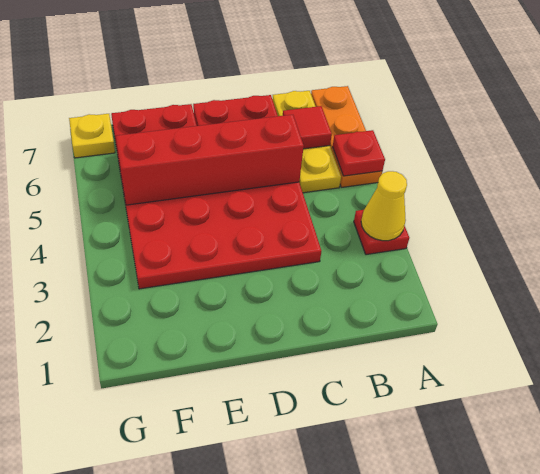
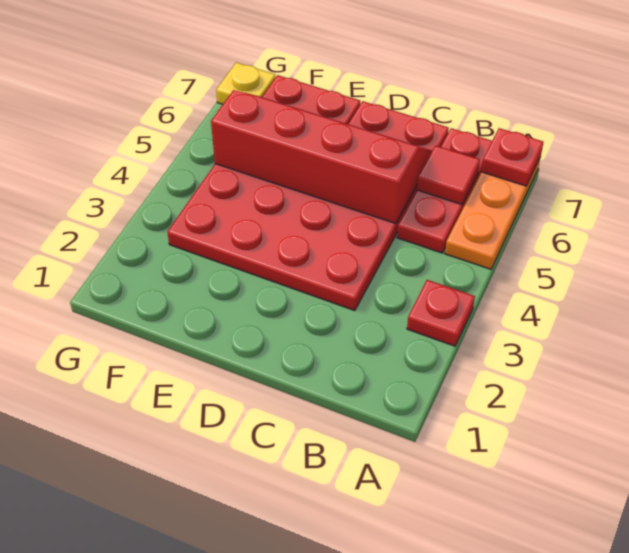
yellow 1x1 cone [361,171,407,241] -> none
red 1x1 plate [333,130,385,176] -> red 1x1 plate moved to [481,128,543,186]
yellow 1x3 plate [272,91,341,193] -> red 1x3 plate [397,128,492,253]

